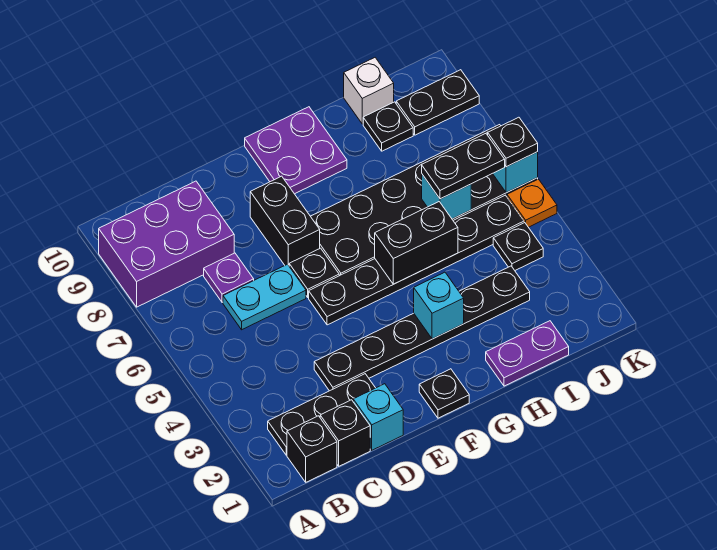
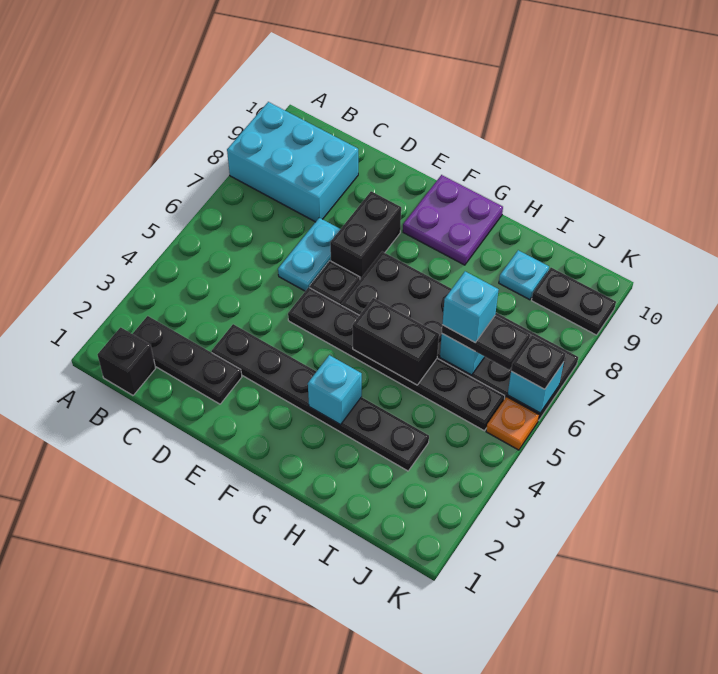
purple 2x3 brick [99,181,234,307] -> cyan 2x3 brick [227,102,358,222]
black 1x1 brick [320,400,370,466] -> none
cyan 1x2 plate [223,264,306,330] -> cyan 1x2 plate turned to [278,218,340,291]
purple 1x1 plate [204,253,254,302] -> none
cyan 1x1 brick [353,384,403,450] -> cyan 1x1 brick moved to [442,271,499,343]
black 1x1 plate [419,369,469,418] -> none
purple 1x2 plate [486,321,569,386] -> none
black 1x1 plate [363,102,413,151] -> cyan 1x1 plate [499,250,549,300]
white 1x1 brick [344,58,394,124] -> none
black 1x1 plate [493,223,543,270] -> none

